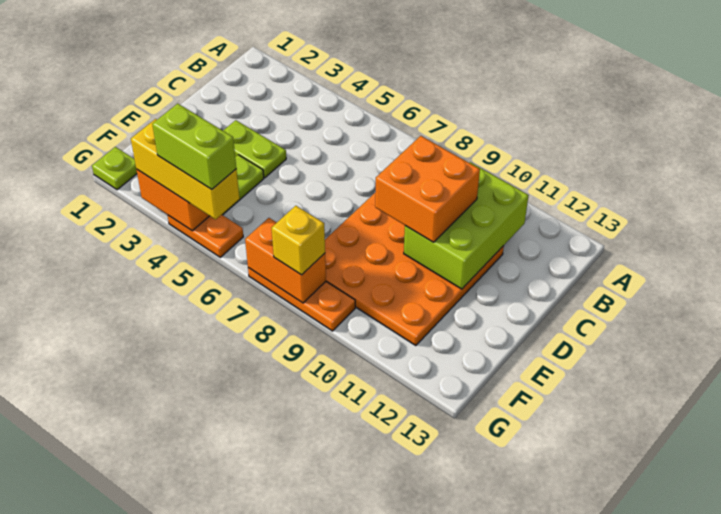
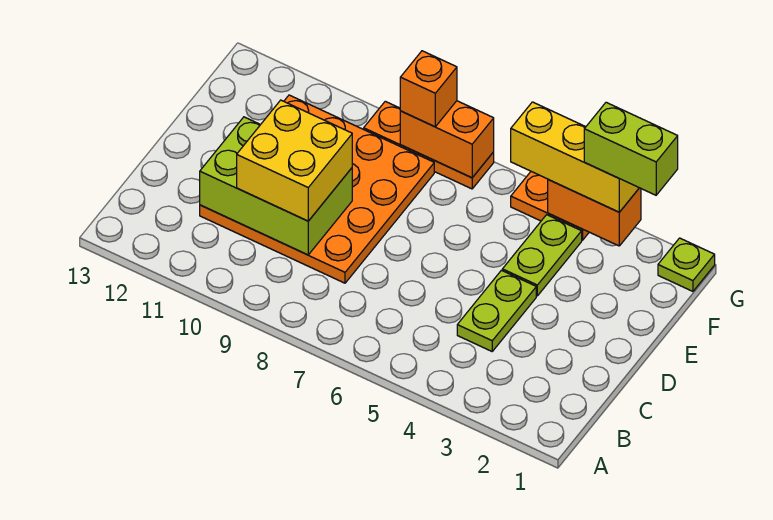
lime 2x3 brick [404,162,529,289] -> lime 2x3 brick turned to [200,117,352,255]
orange 2x2 brick [375,136,480,242] -> yellow 2x2 brick [237,100,352,221]
lime 1x2 plate [223,120,286,178] -> lime 1x2 plate turned to [457,270,536,351]
lime 1x2 brick [152,104,236,190] -> lime 1x2 brick moved to [584,102,678,195]
yellow 1x1 brick [272,206,325,275] -> orange 1x1 brick [400,51,457,127]

